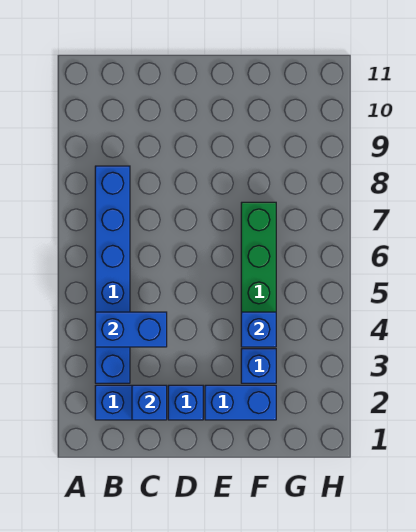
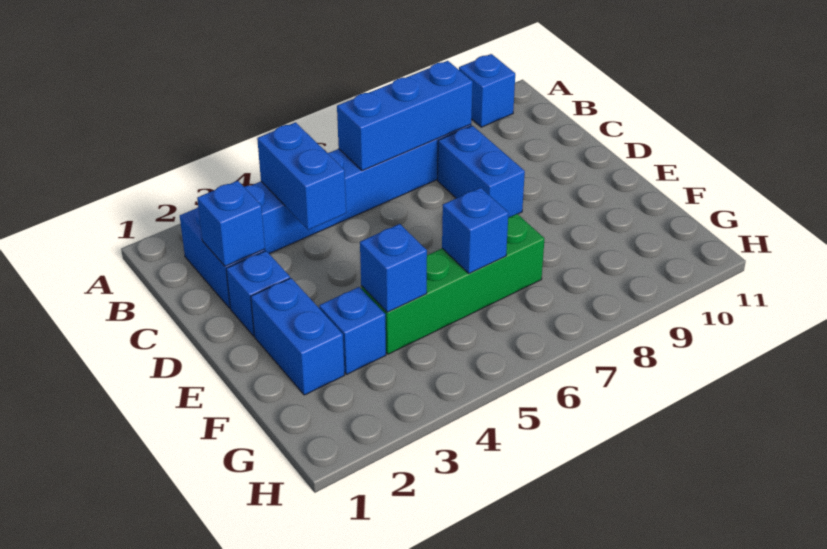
none -> blue 1x1 brick [459,54,515,127]
none -> blue 1x3 brick [337,61,473,171]
none -> blue 1x2 brick [438,126,525,218]
none -> blue 1x1 brick [442,188,508,273]

